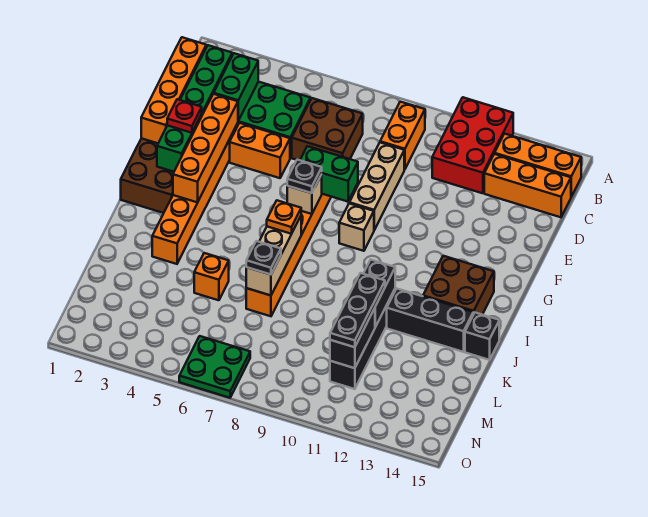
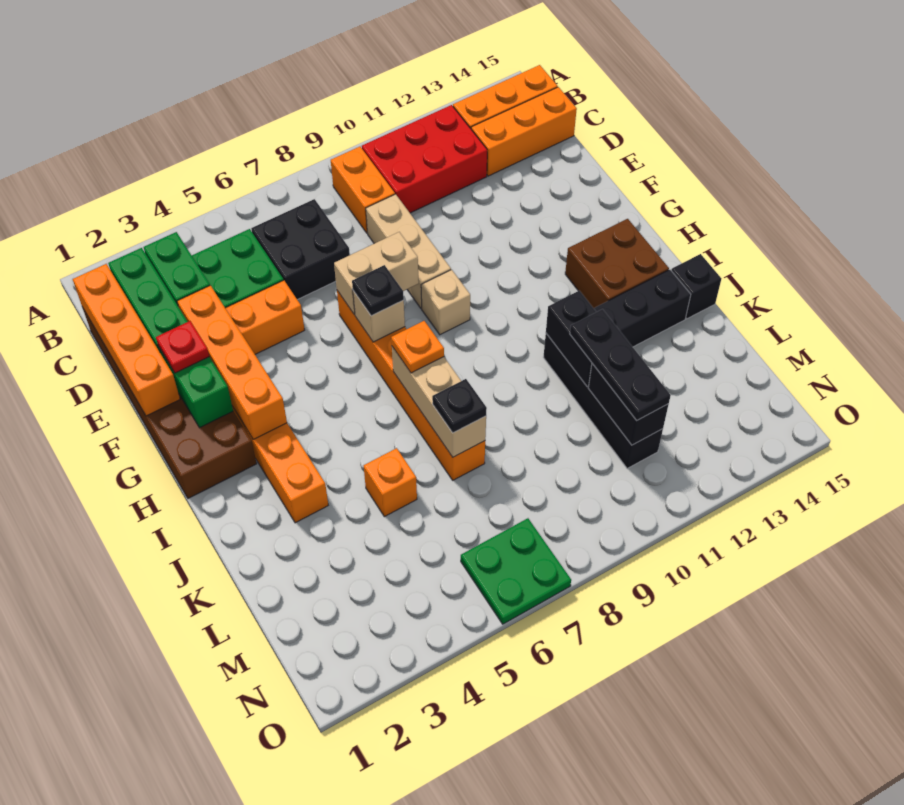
red 2x3 brick [432,97,513,193] -> red 2x3 brick turned to [362,105,487,213]
brown 2x2 brick [292,98,363,160] -> black 2x2 brick [251,199,350,300]
green 1x2 brick [300,146,358,202] -> tan 1x2 brick [334,232,419,315]

